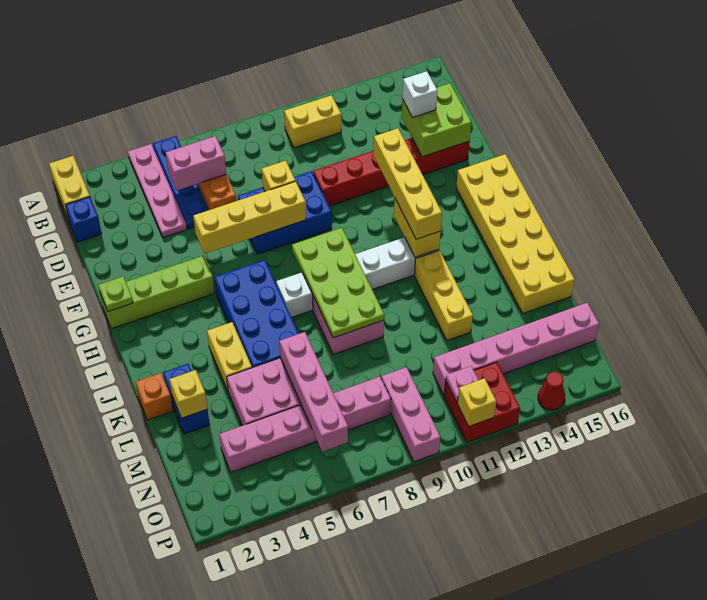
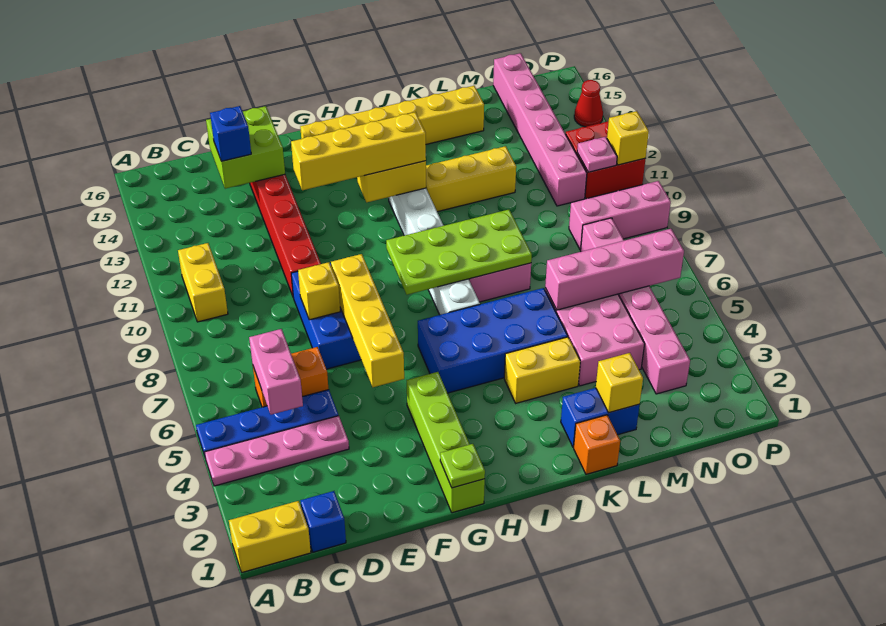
white 1x1 brick [402,71,437,117] -> blue 1x1 brick [210,106,251,161]
yellow 2x6 brick [456,154,575,313] -> yellow 1x6 brick [300,86,484,144]

